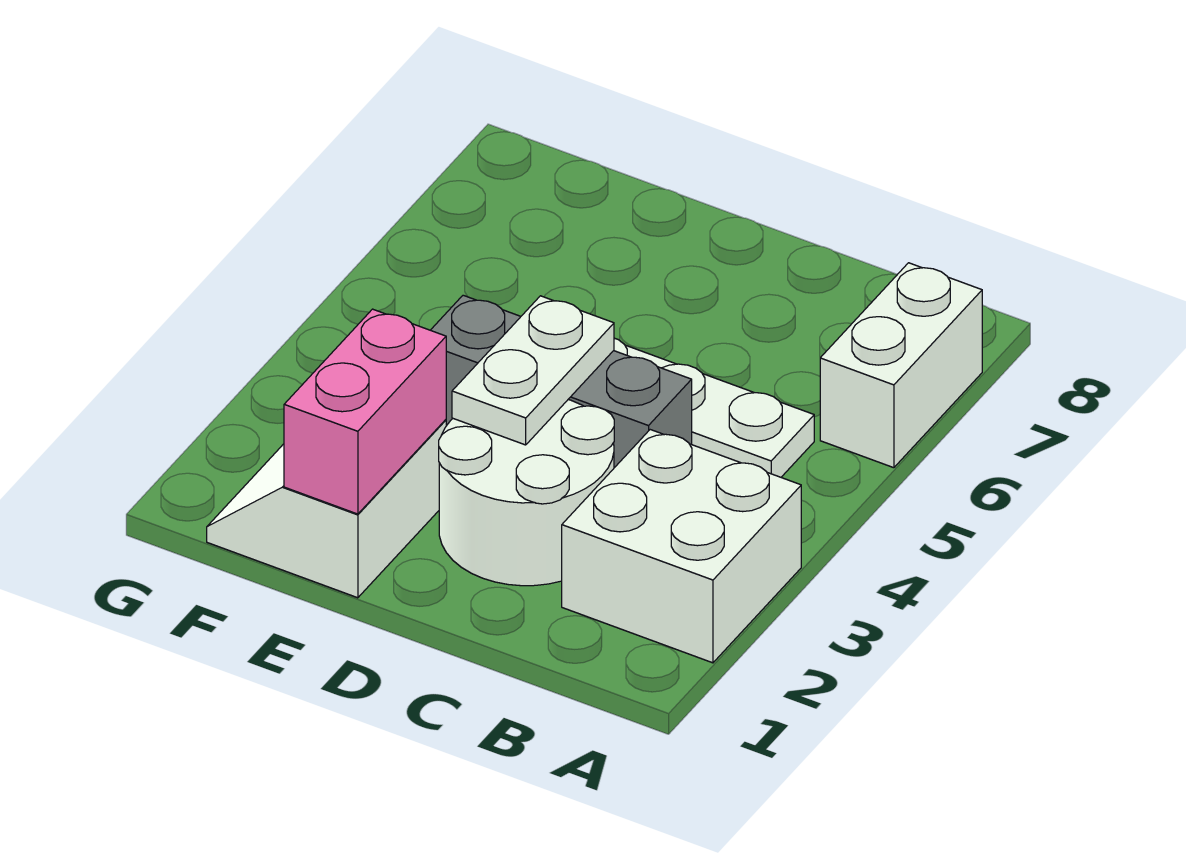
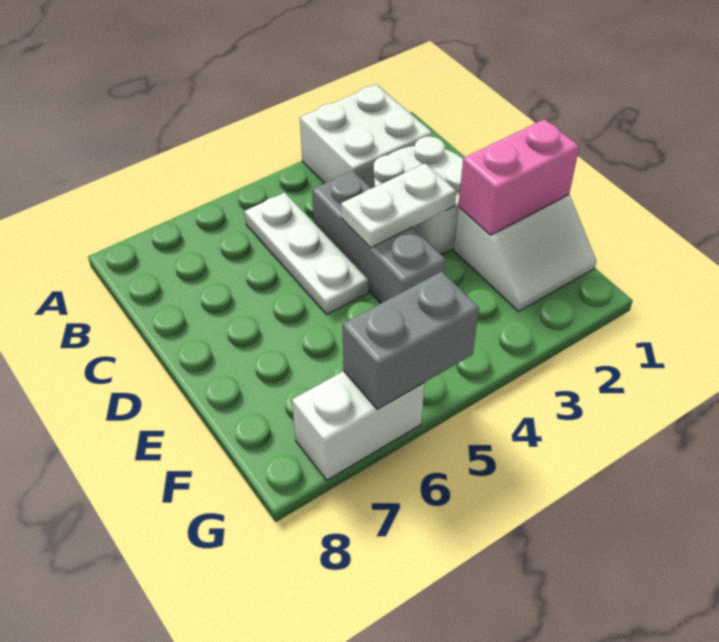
white 1x2 brick [820,263,982,468] -> white 1x2 brick moved to [292,371,425,480]
none -> grey 1x2 brick [343,272,479,409]

